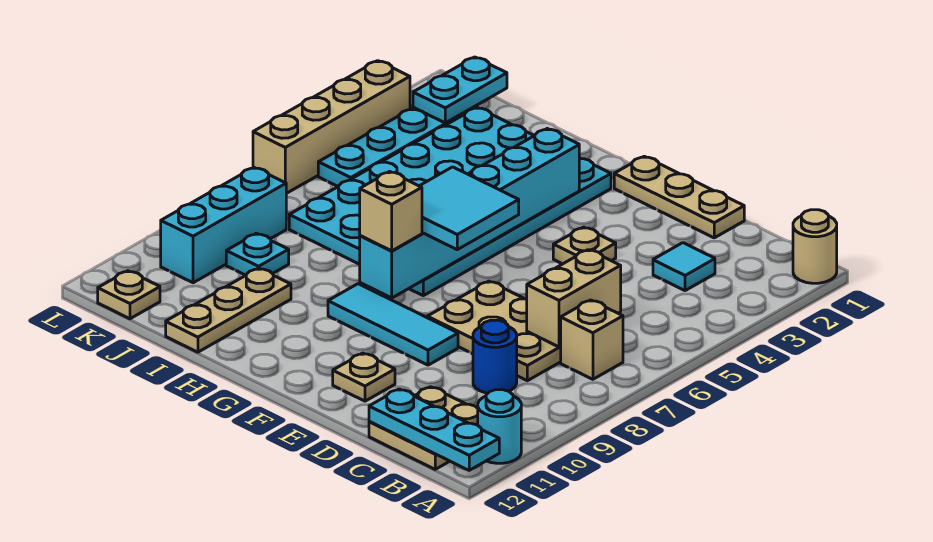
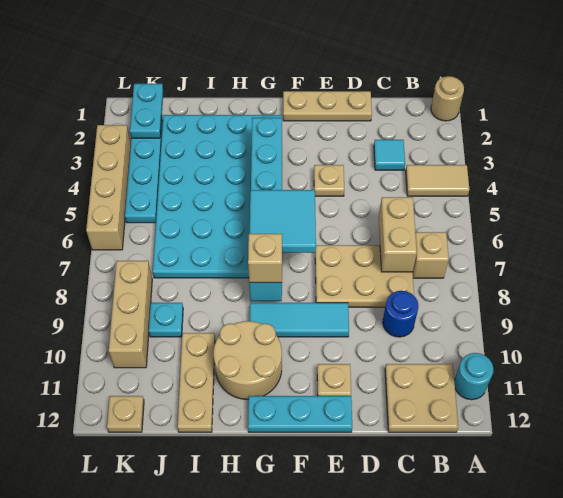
none -> tan 1x2 tile [406,165,469,196]
cyan 1x3 plate [369,389,499,470] -> cyan 1x3 plate moved to [248,396,352,432]
none -> tan 2x2 round brick [214,321,282,399]
cyan 1x3 brick [161,167,286,283] -> tan 1x3 brick [109,261,152,368]

